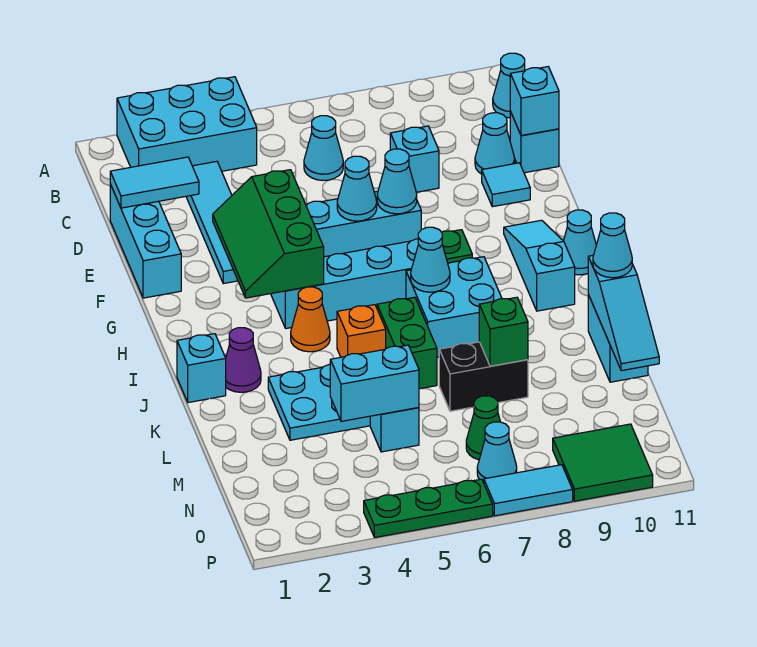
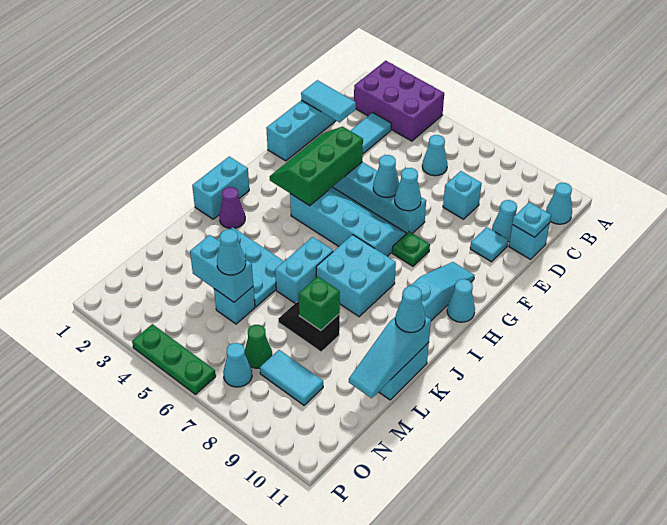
cyan 2x3 brick [117,77,257,171] -> purple 2x3 brick [354,61,444,141]
cyan 1x1 brick [510,67,559,136] -> cyan 1x1 plate [513,202,551,237]
orange 1x1 cone [291,287,330,352] -> none
cyan 1x1 cone [411,227,450,292] -> cyan 1x1 cone moved to [217,229,246,275]
cyan 1x1 brick [177,334,226,403] -> cyan 1x2 brick [192,157,249,219]
orange 1x1 brick [337,305,386,357] -> none
green 1x2 brick [377,297,437,389] -> cyan 1x2 brick [275,237,333,303]
black 1x2 brick [439,342,528,411] -> black 1x2 slope [278,302,340,352]
green 2x2 tile [553,424,653,501] -> none
cyan 1x2 tile [484,465,573,516] -> cyan 1x2 tile moved to [260,350,323,405]

